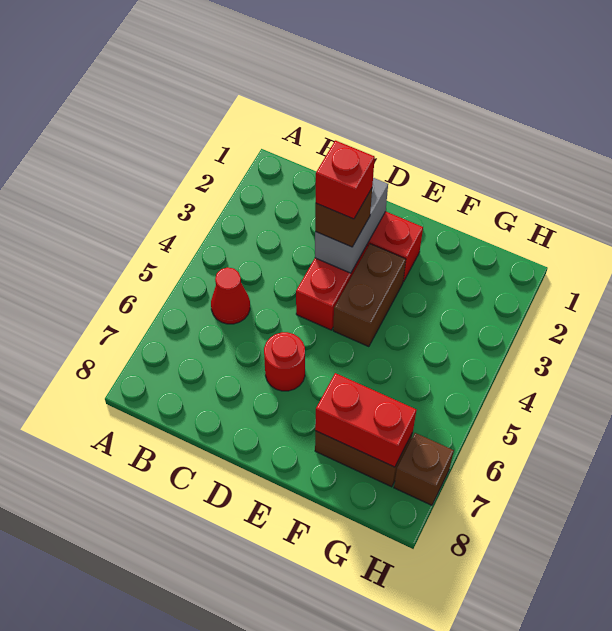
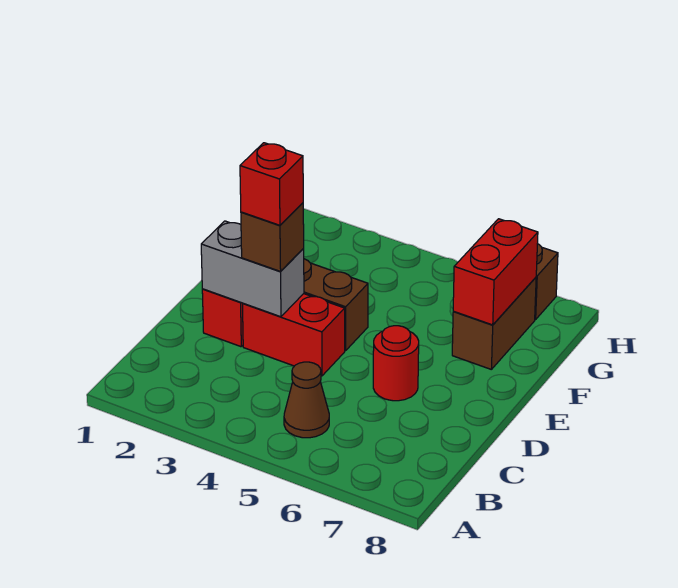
red 1x1 cone [211,267,250,324] -> brown 1x1 cone [284,362,329,438]

